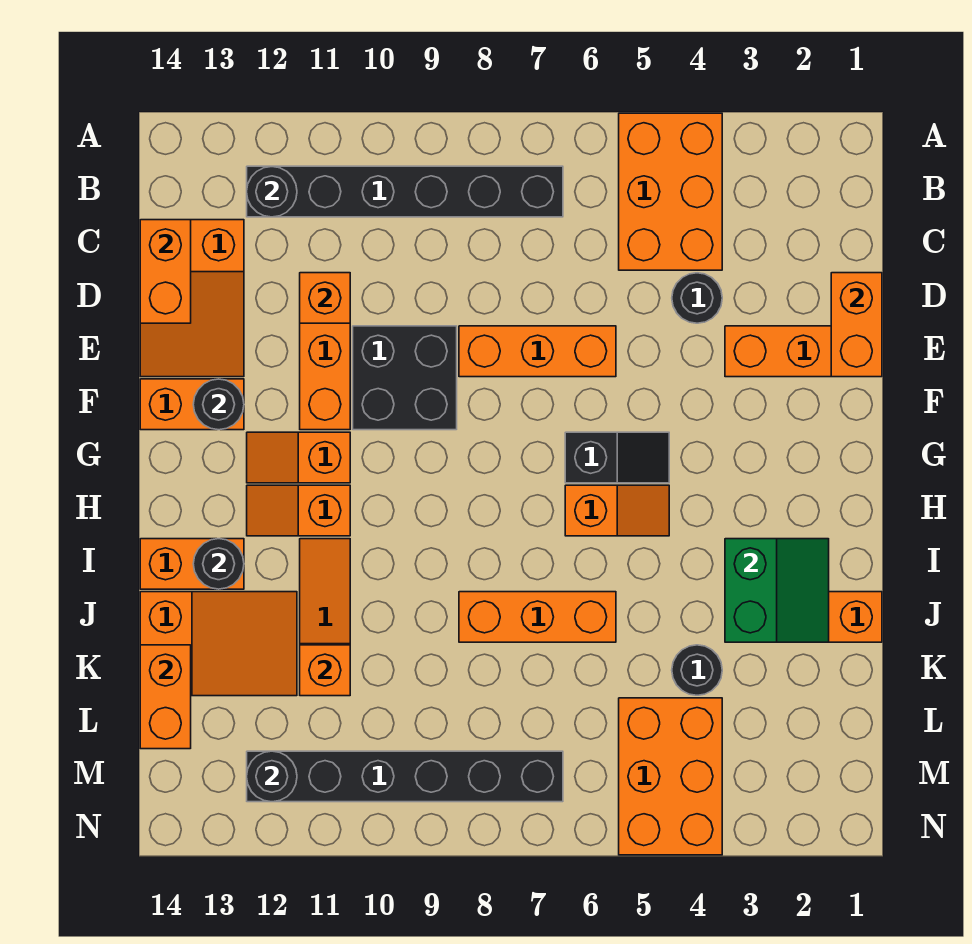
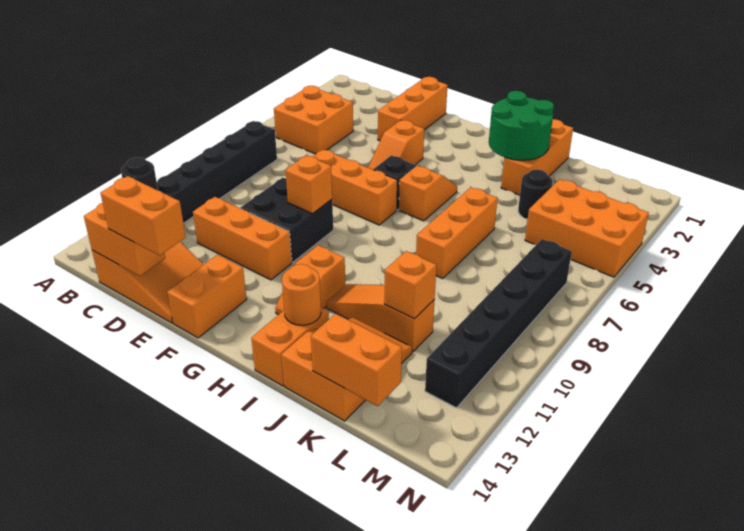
orange 2x3 brick [619,113,722,270] -> orange 2x2 brick [274,86,353,154]
orange 1x2 brick [831,273,882,377] -> orange 1x2 brick moved to [101,176,186,255]
black 1x1 round brick [672,273,722,323] -> none
orange 1x1 brick [300,273,350,323] -> orange 1x1 brick moved to [286,155,332,214]
orange 1x3 brick [459,326,616,377] -> orange 1x3 brick turned to [313,150,397,225]
black 1x1 round brick [193,379,244,430] -> none
orange 1x2 slope [247,432,350,483] -> orange 1x2 slope moved to [368,120,424,170]
green 2x2 slope [725,539,829,642] -> green 2x2 round brick [489,91,554,160]
black 1x1 round brick [193,539,244,589] -> orange 1x1 round brick [282,264,321,325]
black 1x1 round brick [247,751,297,802] -> none

